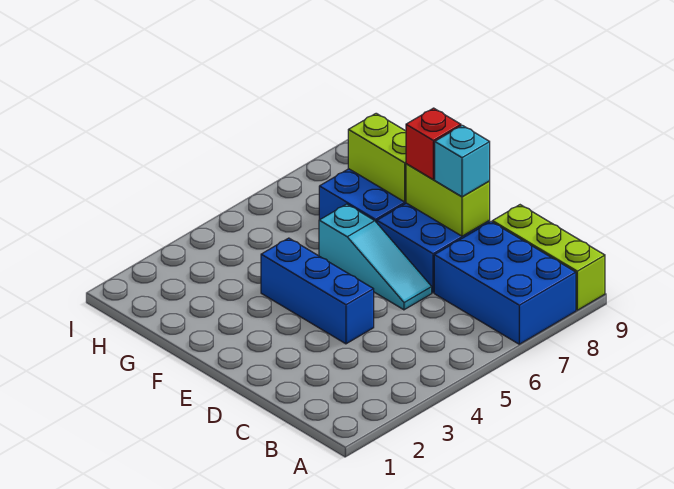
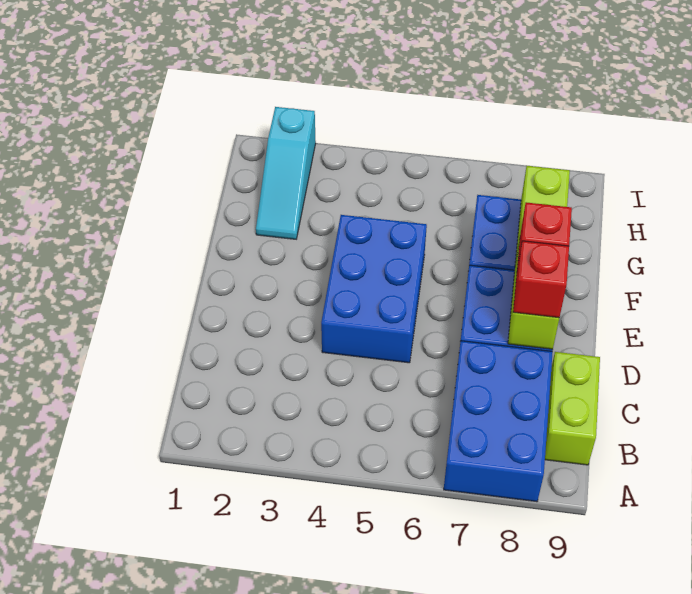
lime 1x3 brick [492,205,605,310] -> lime 1x2 brick [545,352,600,465]
blue 1x3 brick [261,238,374,344] -> blue 2x3 brick [321,215,427,363]
cyan 1x3 slope [319,204,432,310] -> cyan 1x3 slope moved to [256,107,316,239]
cyan 1x1 brick [435,125,490,197] -> red 1x1 brick [513,241,569,318]

